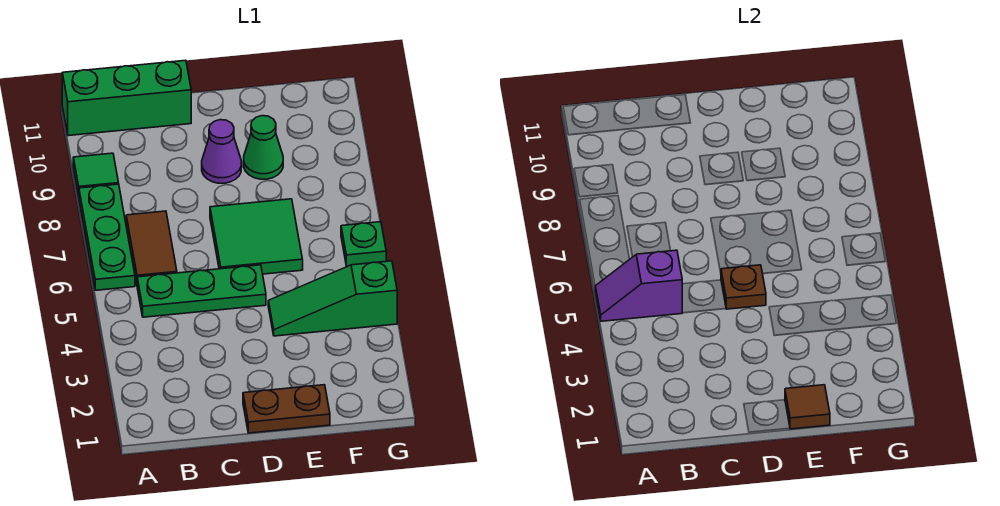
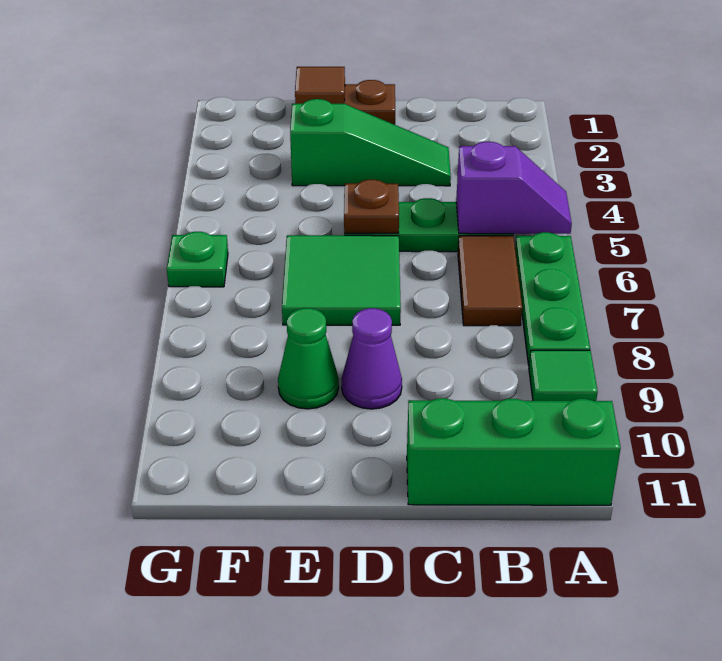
green 1x3 slope [268,261,397,336] -> green 1x3 slope moved to [290,99,451,186]

